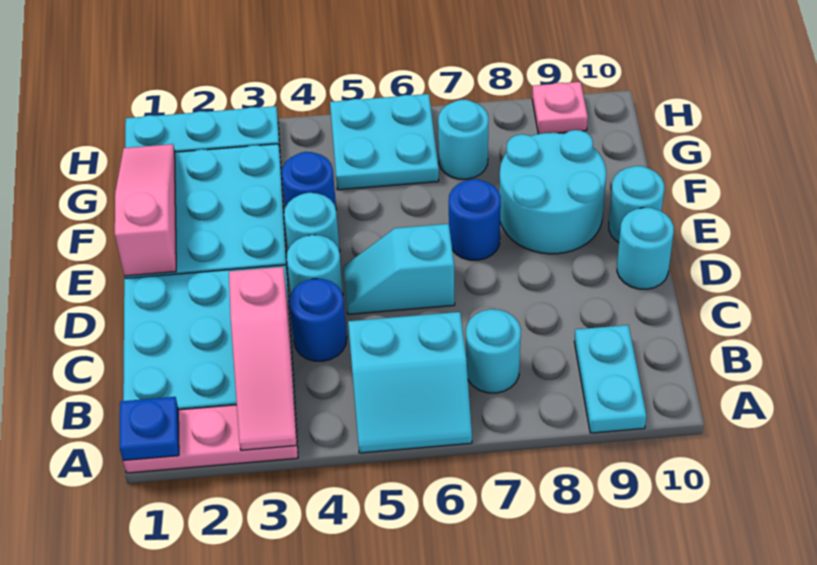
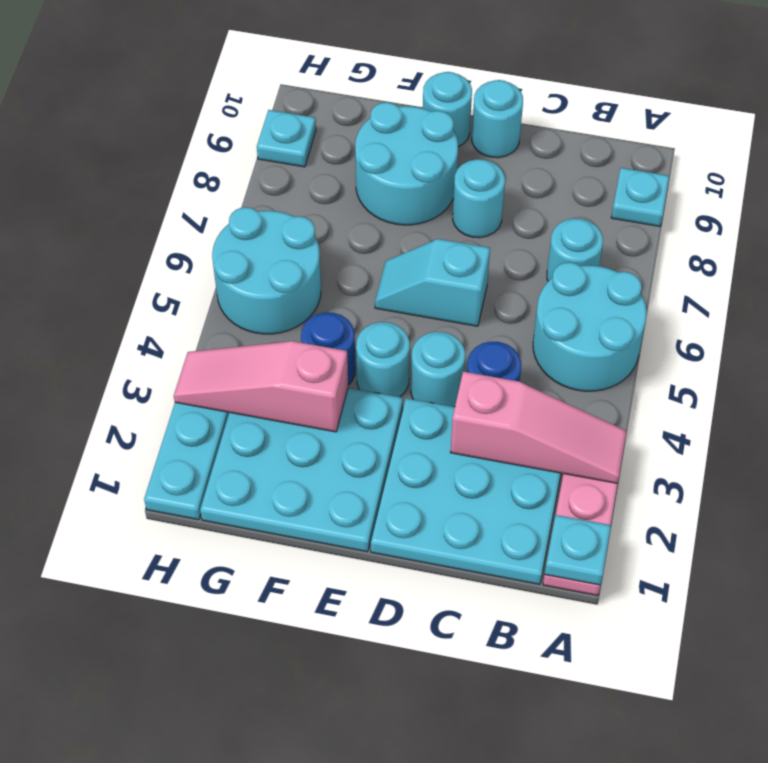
blue 1x1 plate [120,397,179,460] -> cyan 1x1 plate [545,515,611,585]
cyan 2x2 slope [348,312,472,453] -> cyan 2x2 round brick [533,262,647,391]
cyan 1x2 plate [574,325,646,433] -> cyan 1x1 plate [611,168,669,226]
cyan 1x2 slope [344,224,455,314] -> cyan 1x2 slope turned to [375,239,490,326]
pink 1x3 slope [115,144,176,276] -> pink 1x3 slope moved to [174,341,348,432]
blue 1x1 round brick [449,179,501,260] -> none
cyan 2x2 plate [330,94,439,190] -> cyan 2x2 round brick [212,207,321,334]
cyan 1x1 round brick [438,100,488,179] -> cyan 1x1 round brick moved to [453,159,505,238]
pink 1x1 plate [532,82,588,134] -> cyan 1x1 plate [257,110,316,167]

